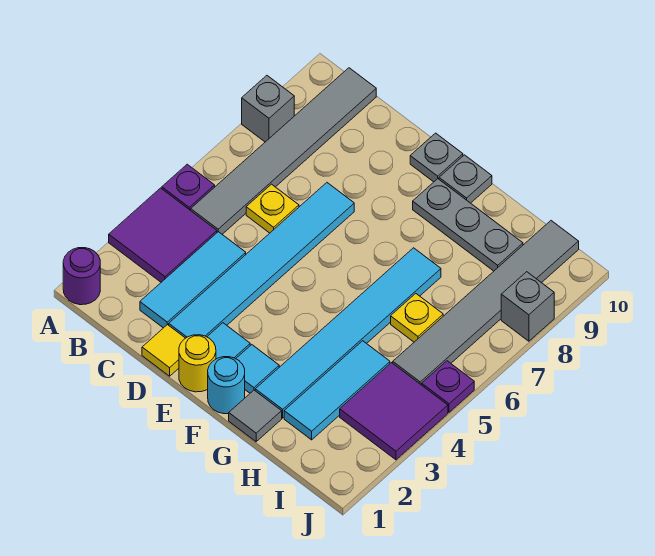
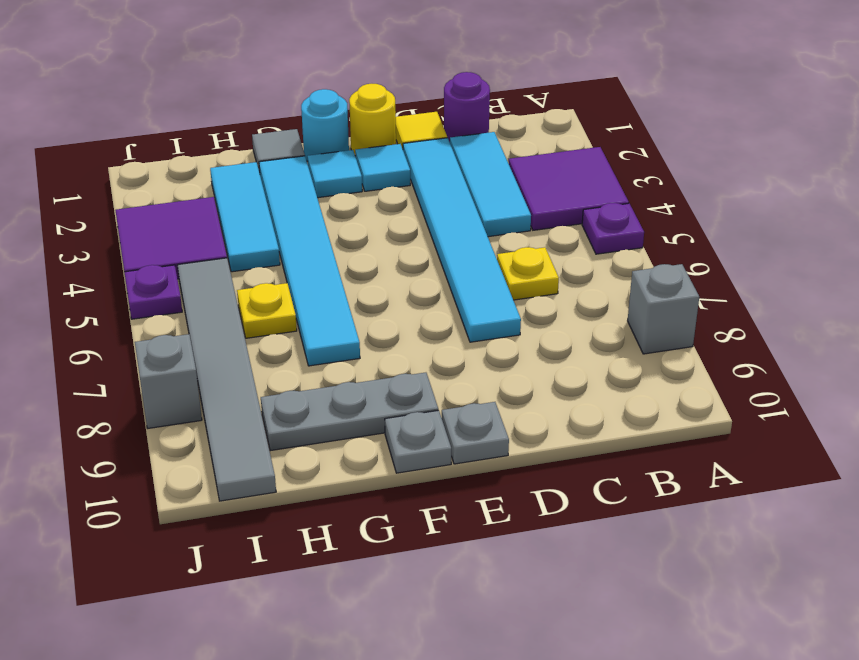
purple 1x1 round brick [63,248,100,305] -> purple 1x1 round brick moved to [444,72,490,142]
grey 1x6 tile [191,68,376,234] -> none

